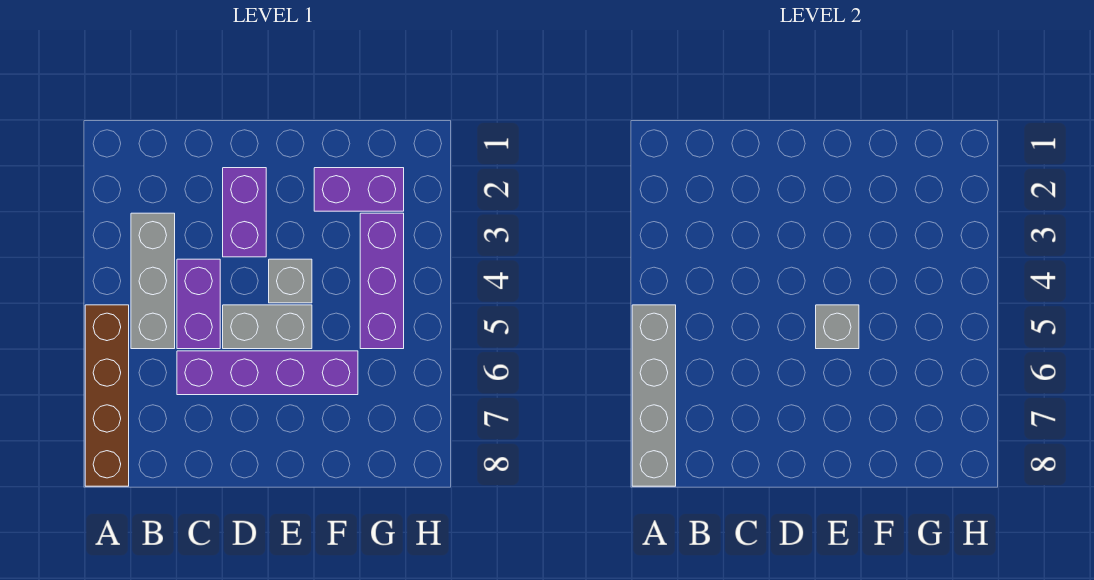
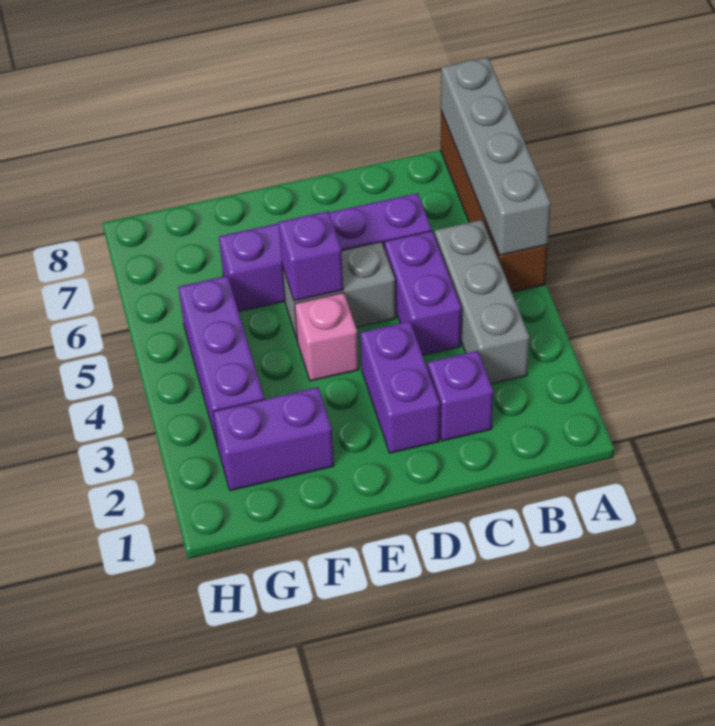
none -> purple 1x1 brick [428,351,493,441]
grey 1x1 brick [269,259,312,303] -> pink 1x1 brick [295,293,359,381]
grey 1x1 brick [816,305,859,349] -> purple 1x1 brick [278,211,343,301]

